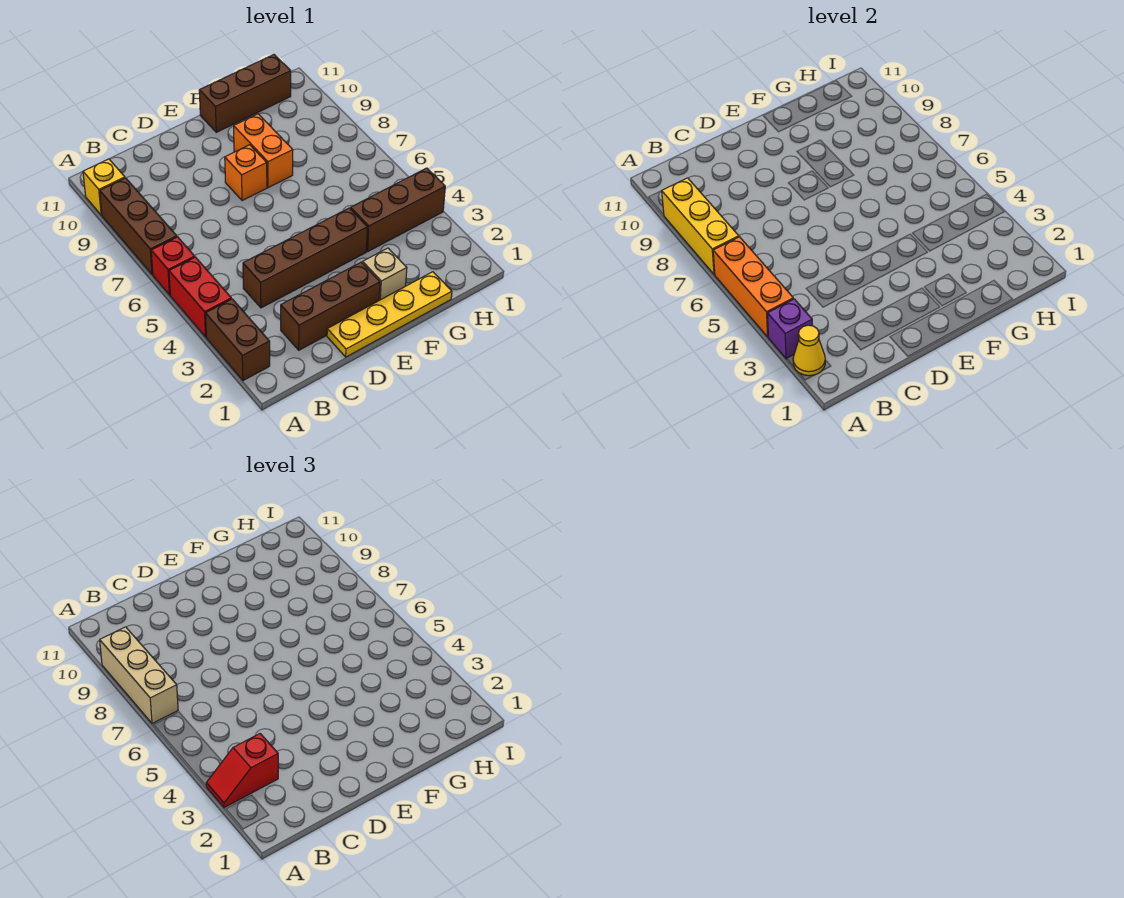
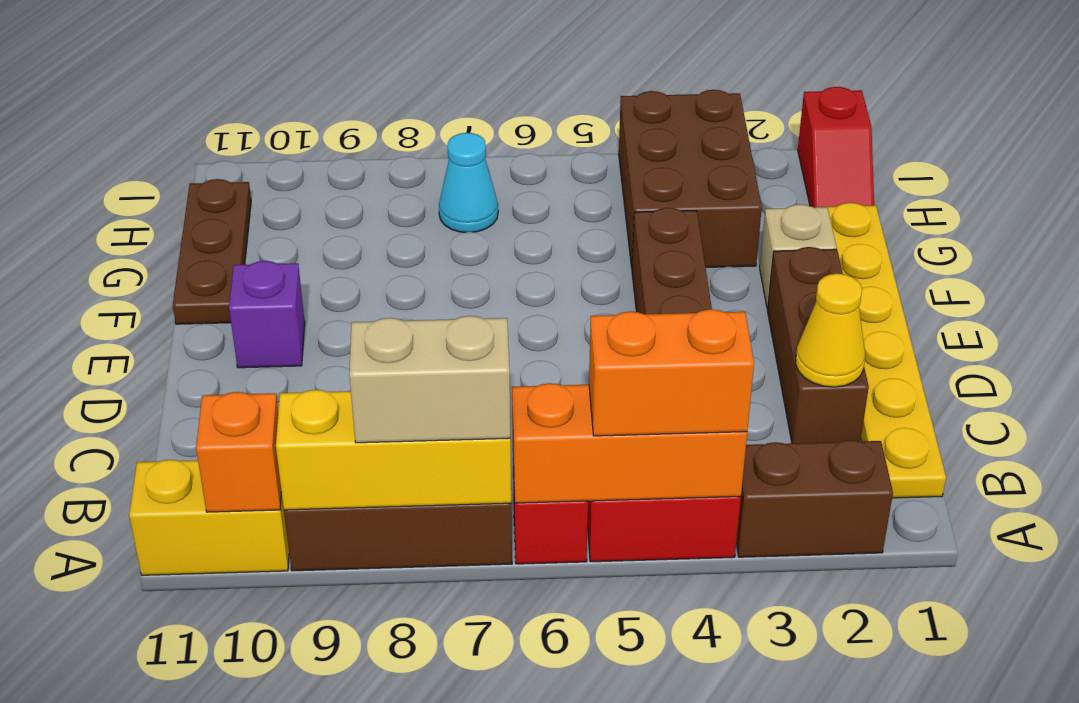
yellow 1x1 cone [793,325,825,376] -> yellow 1x1 cone moved to [796,274,865,387]
purple 1x1 brick [767,299,812,359] -> purple 1x1 brick moved to [229,261,305,368]
red 1x2 slope [206,734,278,808] -> red 1x2 slope moved to [798,87,874,208]
tan 1x3 brick [100,627,178,724] -> tan 1x2 brick [349,316,510,443]
yellow 1x1 brick [83,159,125,215] -> yellow 1x2 brick [129,460,289,575]
yellow 1x4 plate [327,272,452,357] -> yellow 1x6 plate [827,203,946,498]
orange 1x1 brick [225,145,267,201] -> orange 1x1 brick moved to [196,392,282,512]
orange 1x2 brick [234,114,293,188] -> orange 1x2 brick moved to [589,309,754,436]
brown 1x3 brick [199,55,291,132] -> brown 1x3 plate [173,179,251,324]
brown 1x3 brick [351,168,445,251] -> brown 2x3 brick [619,90,762,268]
none -> cyan 1x1 cone [439,133,498,232]

